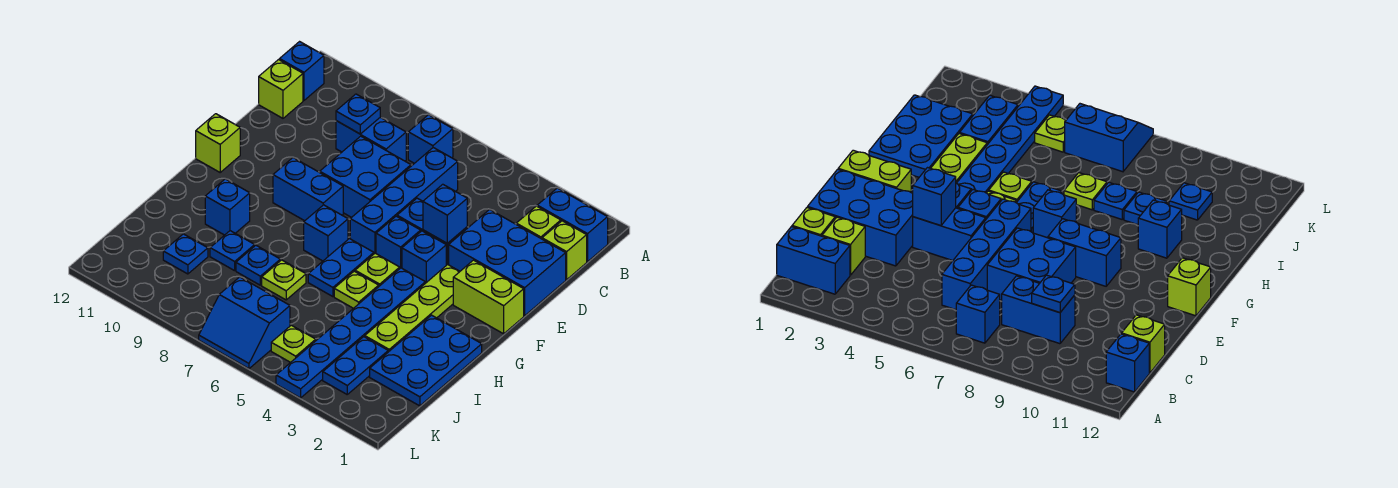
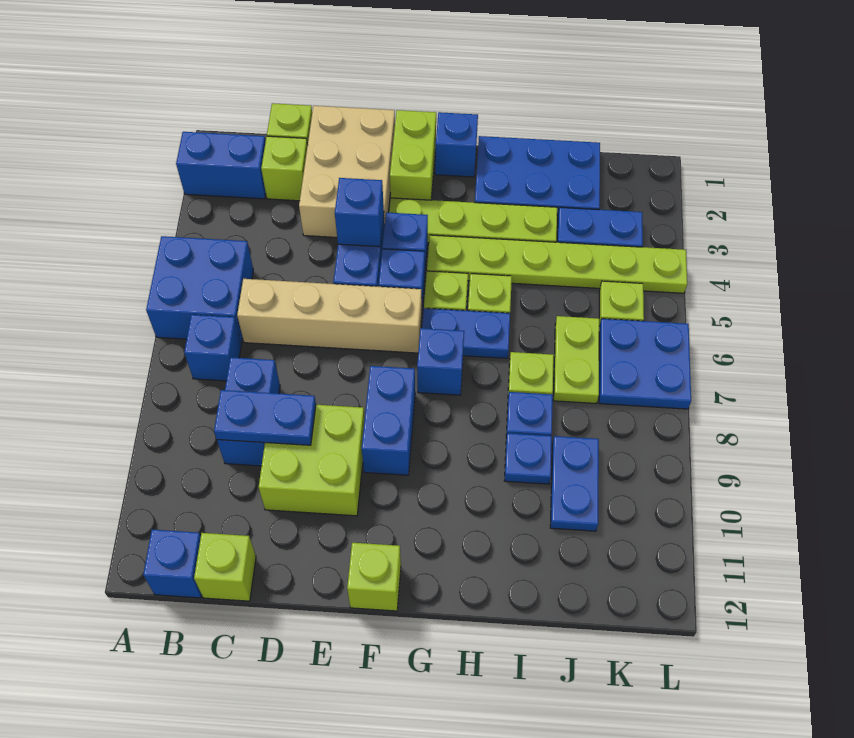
blue 1x2 brick [537,188,608,262] -> blue 1x2 brick turned to [176,132,266,199]
blue 1x4 brick [350,148,458,254] -> tan 1x4 brick [237,279,422,353]
blue 1x1 plate [336,94,380,134] -> blue 1x2 plate [214,390,316,445]
blue 2x3 brick [449,209,566,316] -> tan 2x3 brick [299,106,395,237]
blue 2x2 brick [320,136,411,218] -> blue 2x2 brick moved to [146,236,253,343]
none -> lime 2x2 brick [259,405,365,516]
blue 1x6 plate [276,268,425,398] -> lime 1x6 plate [427,235,687,293]
blue 1x1 brick [205,179,250,235] -> blue 1x1 brick moved to [435,112,478,177]
none -> lime 1x2 plate [553,316,599,404]
blue 1x1 plate [163,234,208,274] -> blue 1x2 plate [550,436,599,531]
blue 2x2 slope [199,277,290,369] -> blue 2x2 plate [599,319,691,409]

